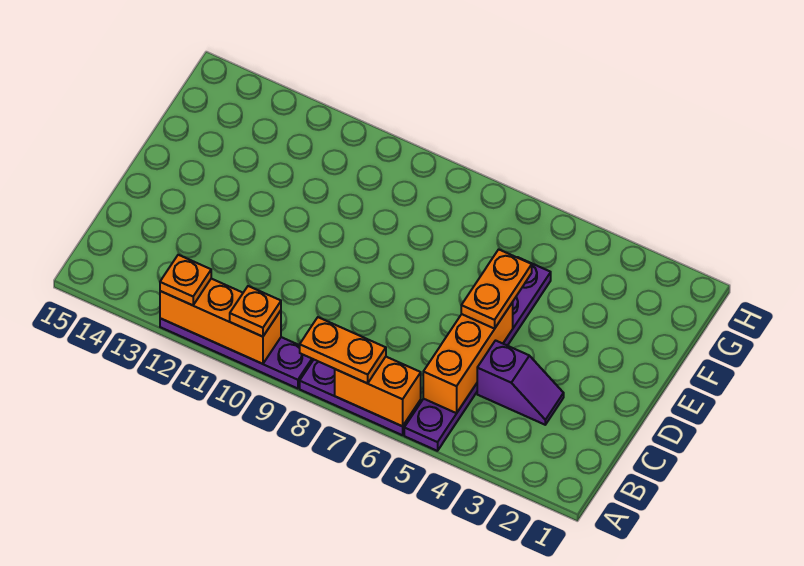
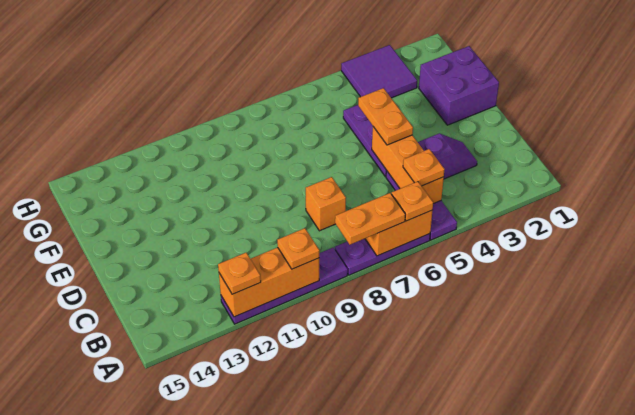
none -> orange 1x1 plate [392,182,433,221]
none -> orange 1x1 plate [403,149,445,186]
none -> orange 1x1 brick [306,177,346,231]
none -> purple 2x2 brick [419,46,499,125]
none -> purple 2x2 tile [341,45,417,98]

